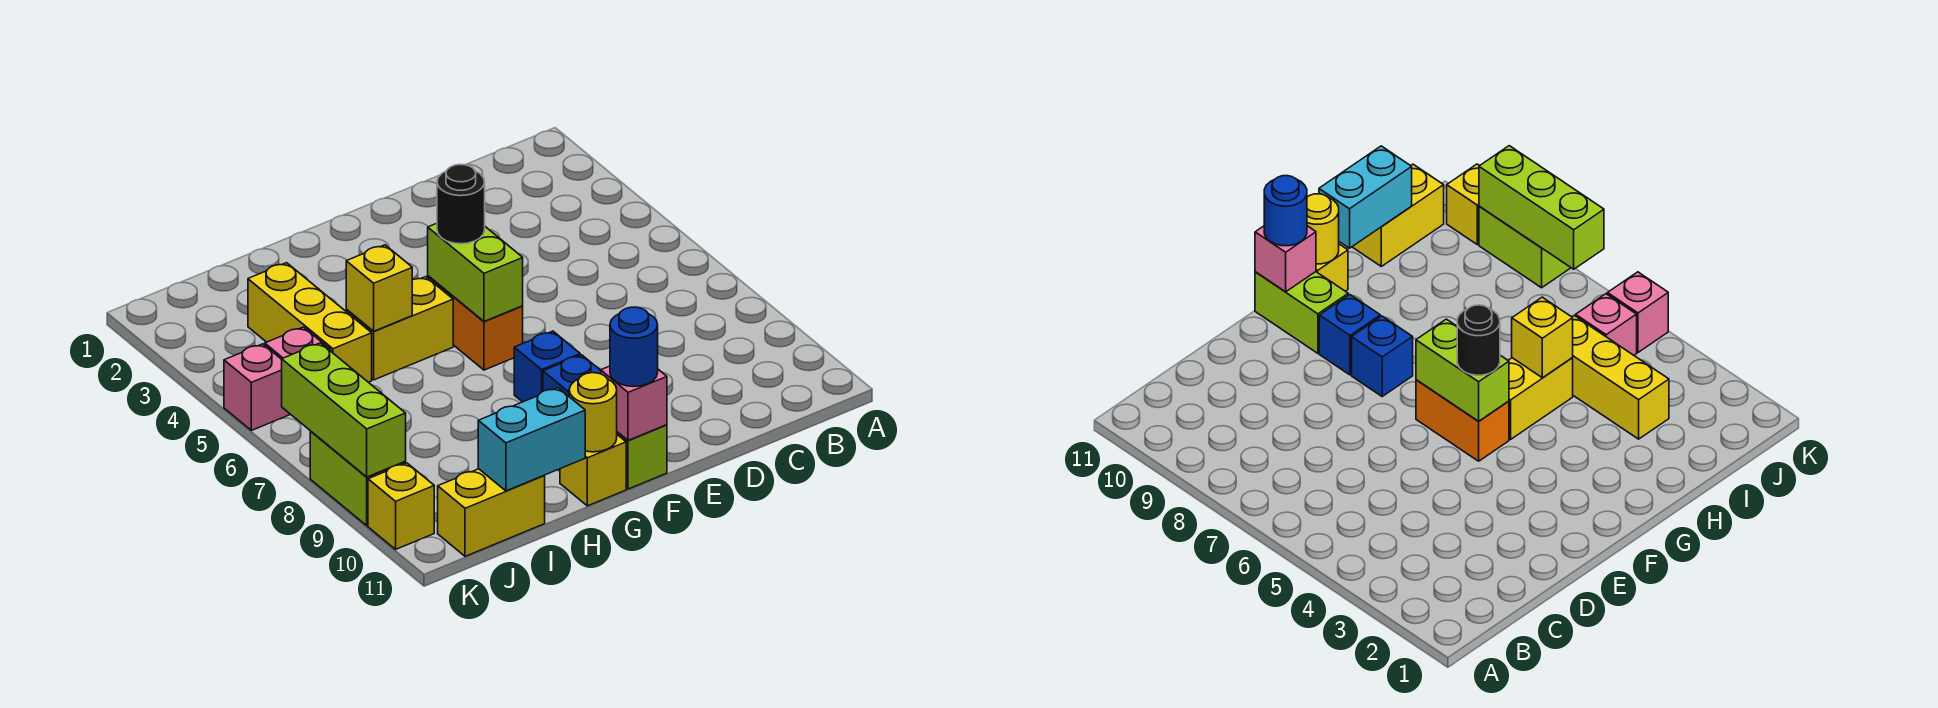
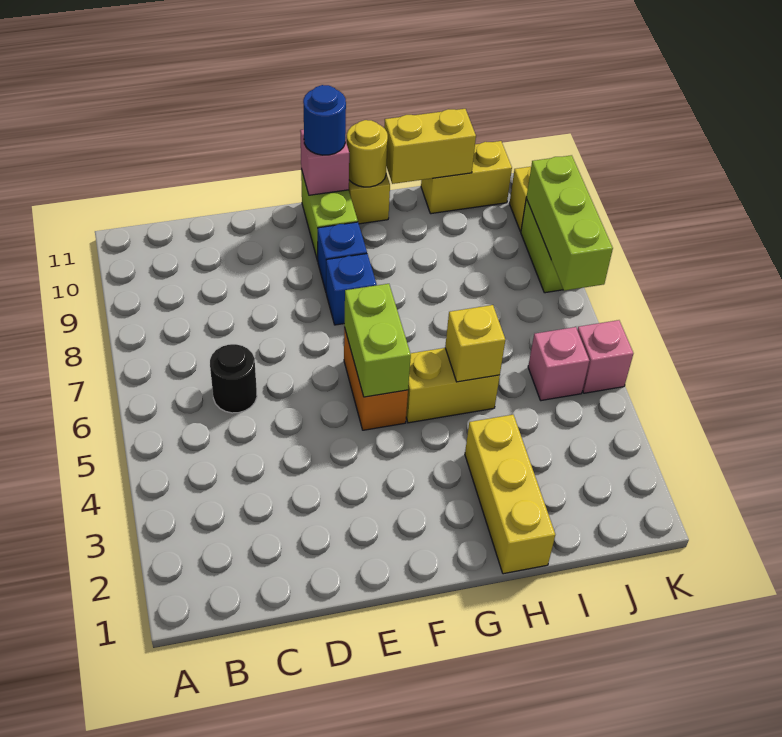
black 1x1 round brick [437,164,485,244] -> black 1x1 round brick moved to [210,344,257,413]
cyan 1x2 brick [478,388,585,491] -> yellow 1x2 brick [384,109,476,184]
yellow 1x3 brick [248,263,372,382] -> yellow 1x3 brick moved to [465,415,555,574]

